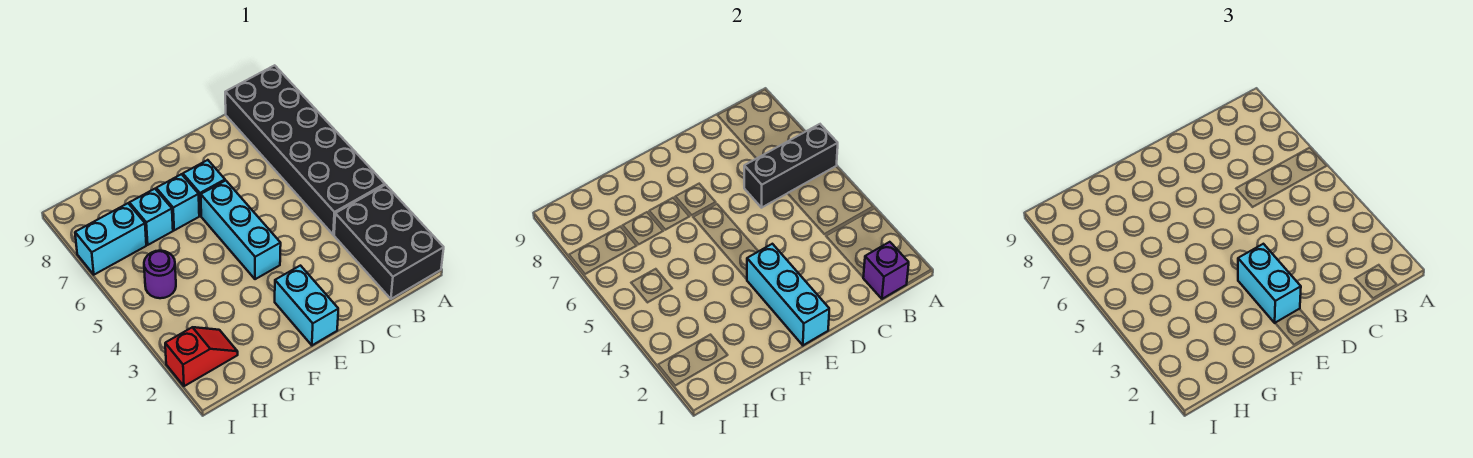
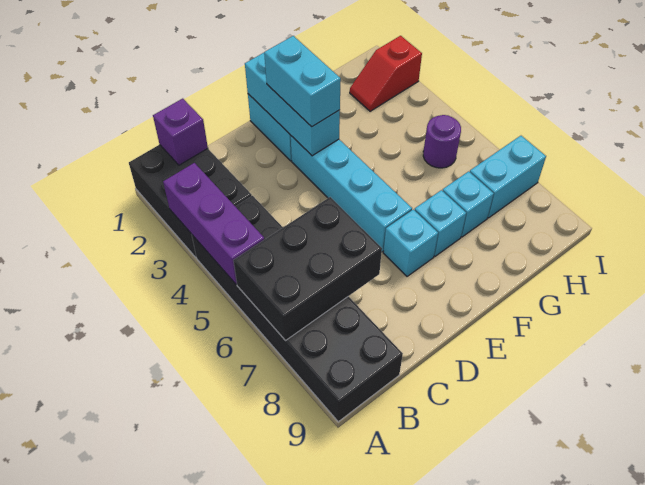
none -> purple 1x3 brick [163,163,265,284]
black 1x3 brick [744,124,838,208] -> black 2x3 brick [233,197,382,341]
cyan 1x3 brick [201,181,281,279] -> cyan 1x4 brick [291,136,412,252]

